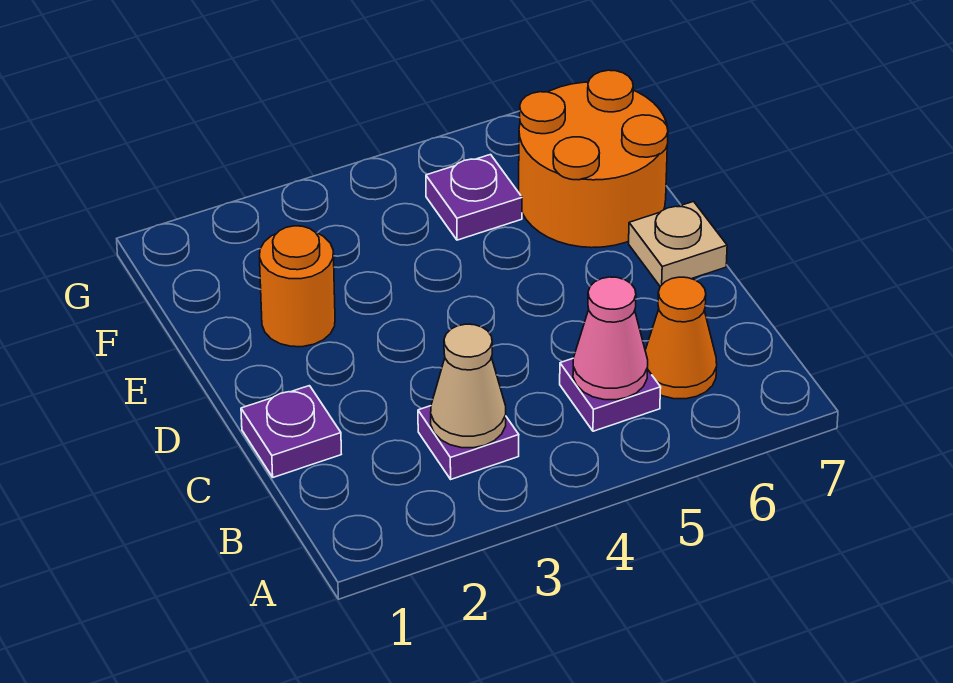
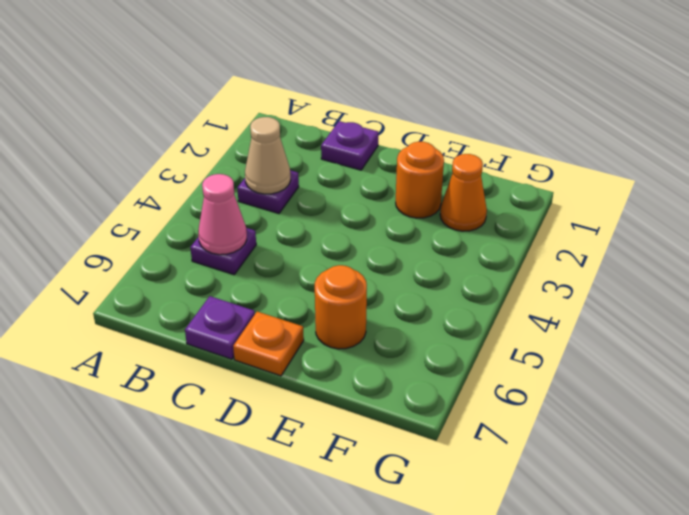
orange 1x1 cone [645,277,717,399] -> orange 1x1 cone moved to [440,154,487,231]
tan 1x1 plate [629,202,727,286] -> orange 1x1 plate [233,312,304,376]
orange 2x2 round brick [519,70,668,248] -> orange 1x1 round brick [315,265,367,349]
purple 1x1 plate [426,155,522,240] -> purple 1x1 plate moved to [185,296,255,359]

